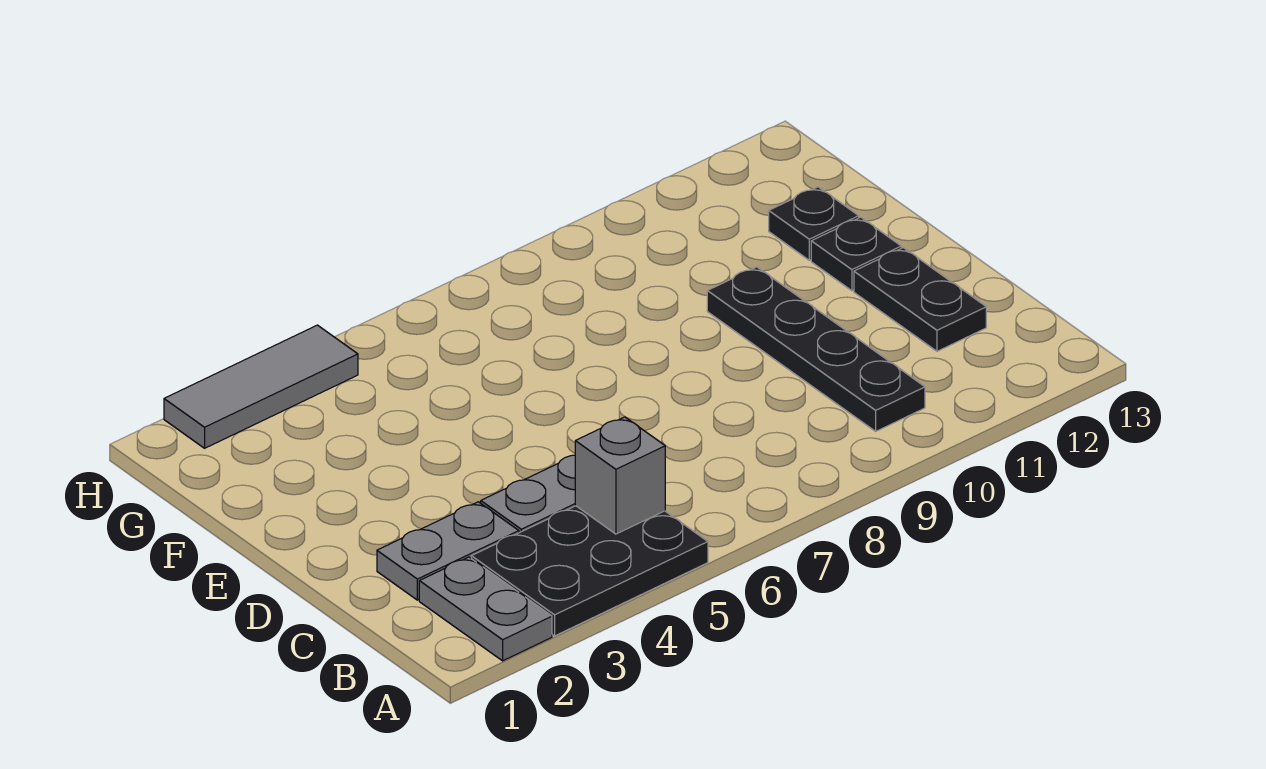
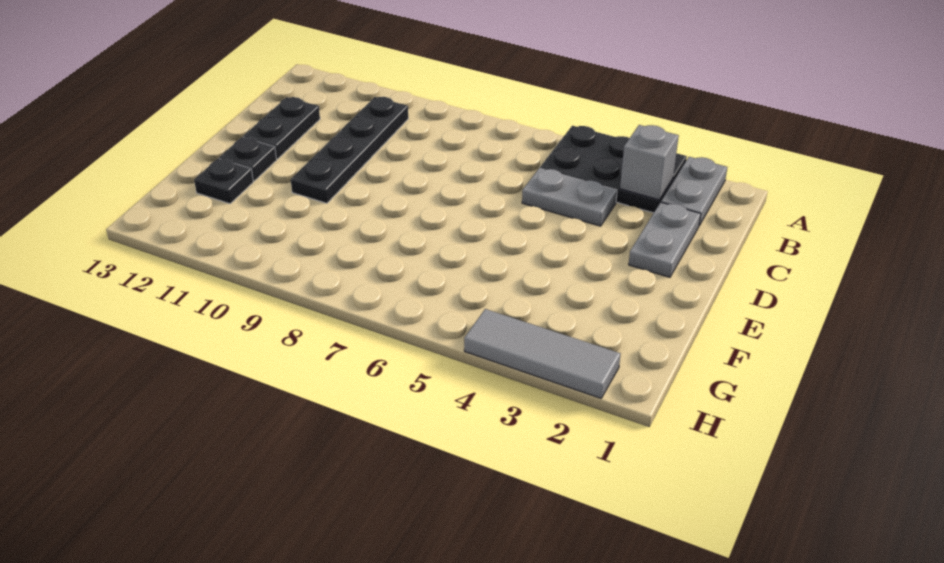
grey 1x1 brick [575,417,665,534] -> grey 1x1 brick moved to [620,125,679,200]
grey 1x2 plate [377,502,519,600] -> grey 1x2 plate turned to [629,202,701,277]

